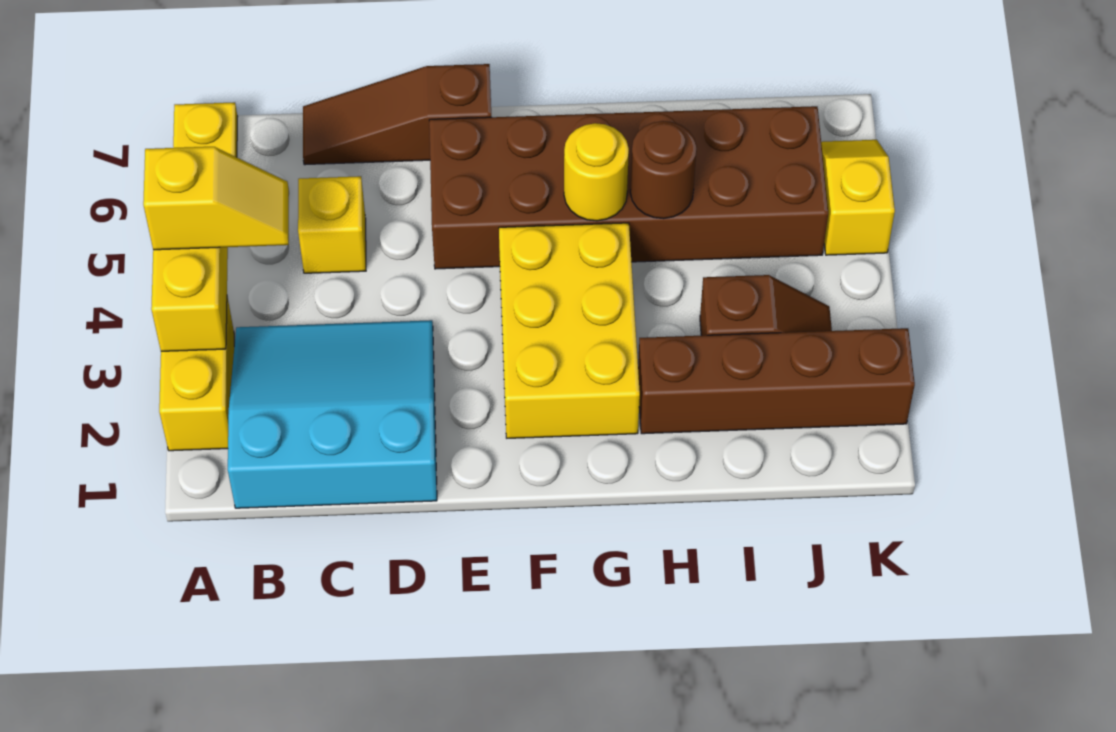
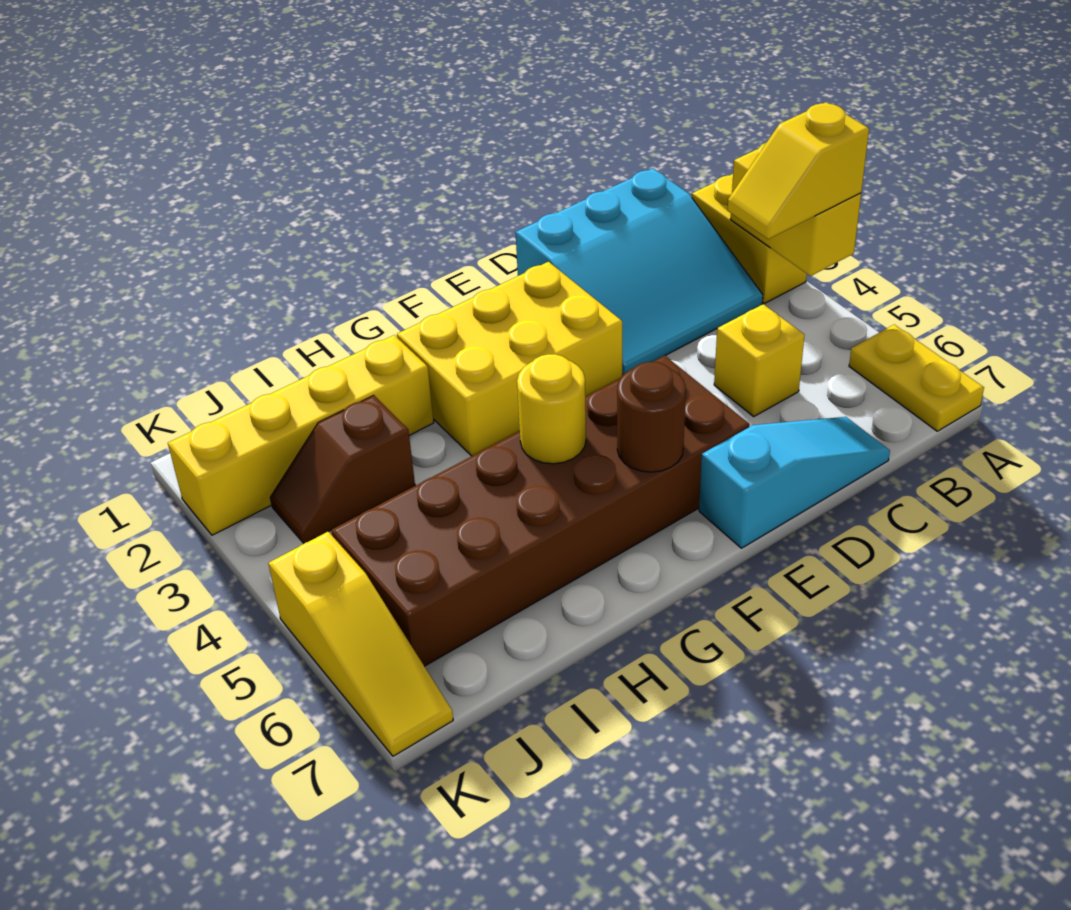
brown 1x3 slope [303,64,491,165] -> cyan 1x3 slope [699,417,890,548]
yellow 2x3 brick [499,223,640,438] -> yellow 2x3 brick turned to [397,262,622,456]
brown 1x4 brick [638,328,915,434] -> yellow 1x4 brick [168,335,434,535]
brown 1x1 round brick [630,121,697,219] -> brown 1x1 round brick moved to [617,362,686,472]
yellow 1x2 slope [821,140,895,255] -> yellow 1x3 slope [268,532,453,756]

